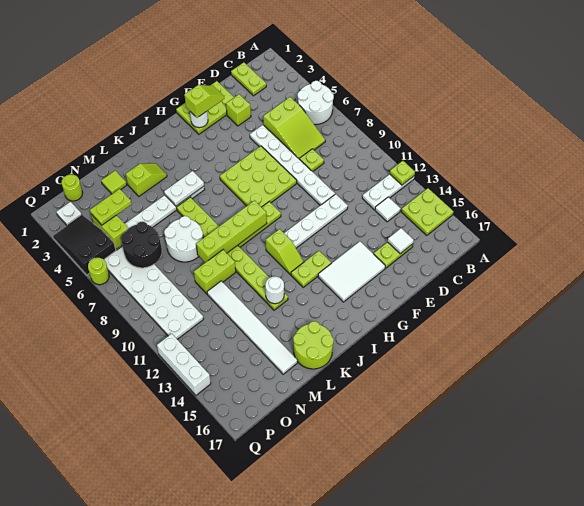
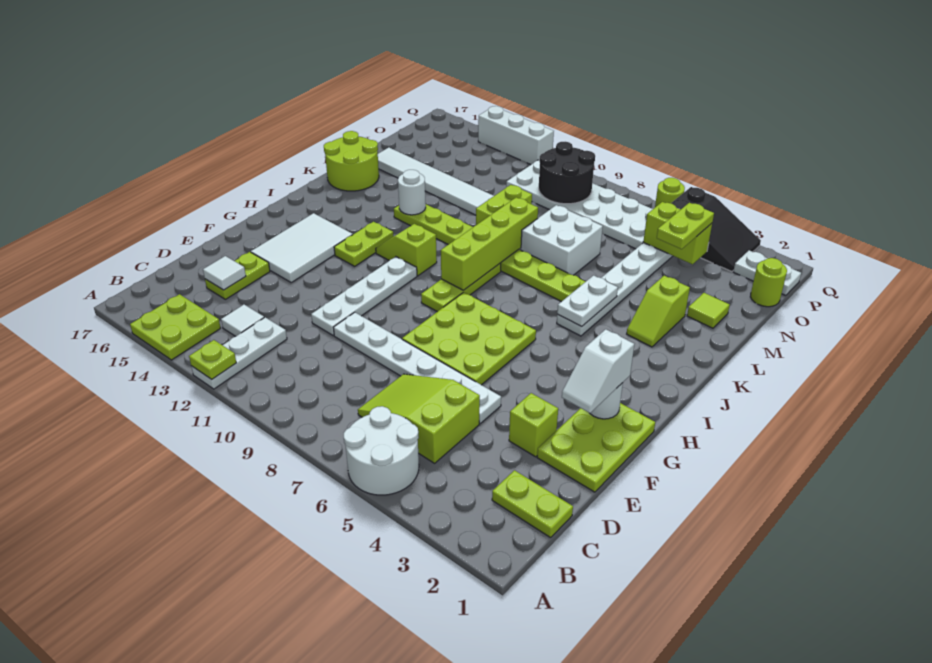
lime 1x1 plate [300,149,324,172] -> none
lime 1x2 slope [185,85,224,118] -> white 1x2 slope [562,329,634,413]
white 2x2 round brick [164,216,203,262] -> white 2x2 brick [521,205,603,275]
black 2x2 round brick [121,222,162,268] -> black 2x2 round brick moved to [539,142,595,204]
white 1x1 plate [56,202,82,226] -> white 1x2 plate [733,250,801,296]

